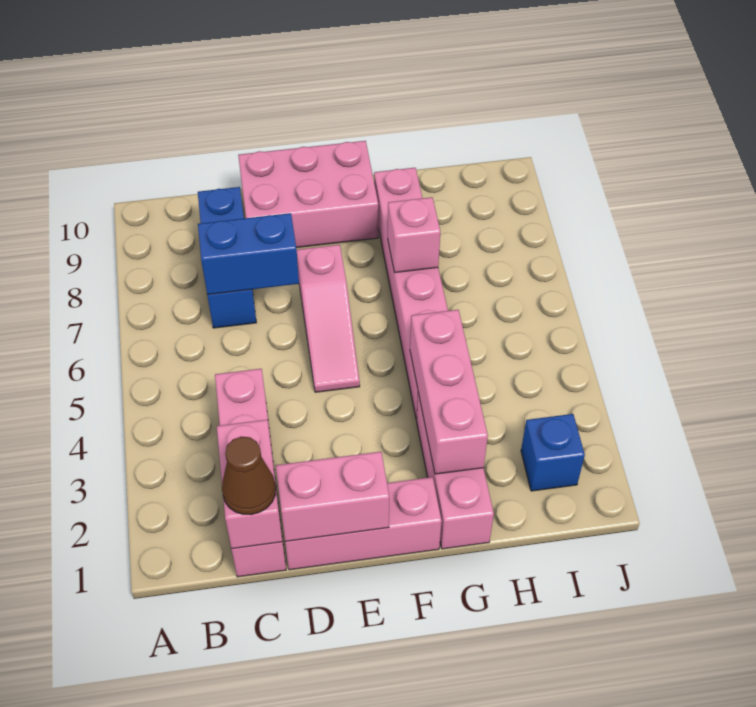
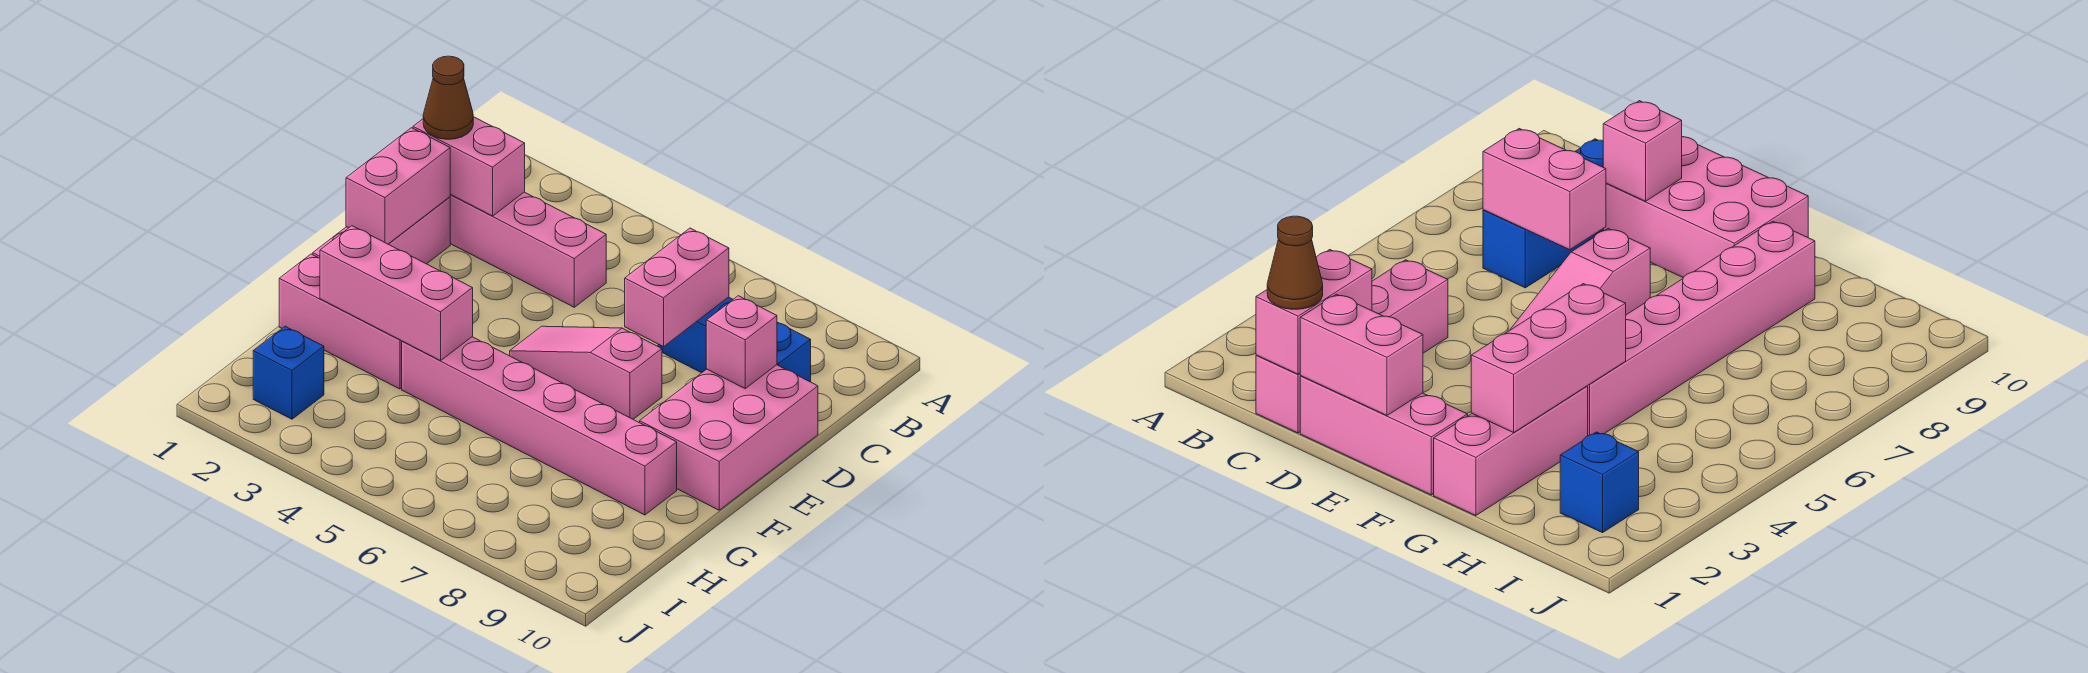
blue 1x2 brick [198,213,299,295] -> pink 1x2 brick [625,228,729,347]
pink 1x1 brick [388,197,440,273] -> pink 1x1 brick moved to [706,296,777,388]

